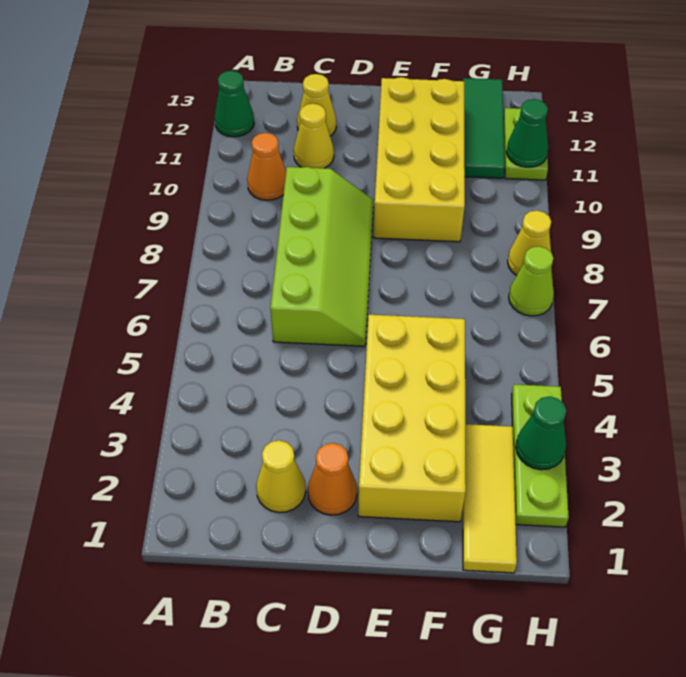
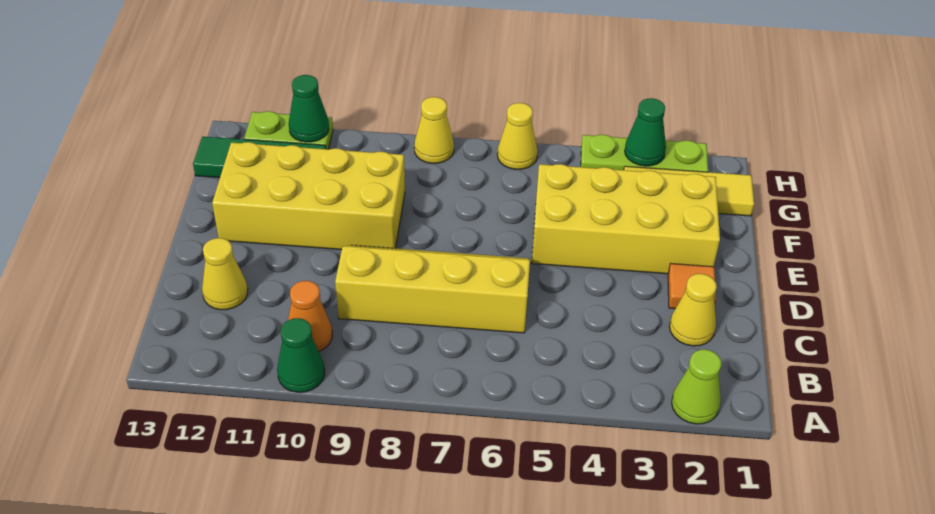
green 1x1 cone [215,71,254,137] -> green 1x1 cone moved to [277,318,325,392]
lime 2x4 slope [270,167,373,346] -> yellow 2x4 slope [335,245,530,333]
yellow 1x1 cone [294,104,334,168] -> yellow 1x1 cone moved to [497,103,538,169]
orange 1x1 cone [308,443,357,515] -> orange 1x1 tile [668,264,716,309]
lime 1x1 cone [509,246,554,316] -> lime 1x1 cone moved to [672,349,721,424]

